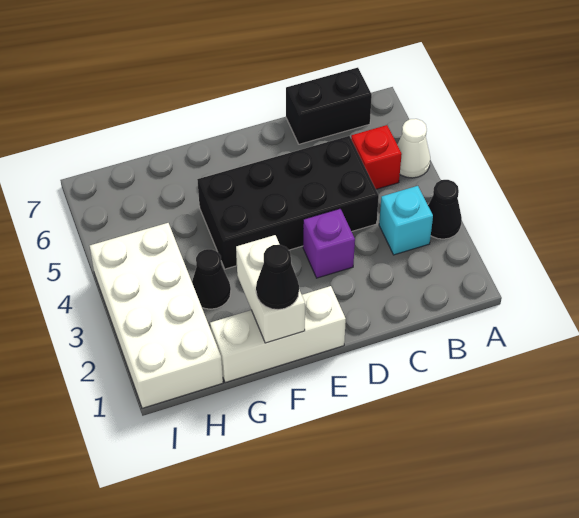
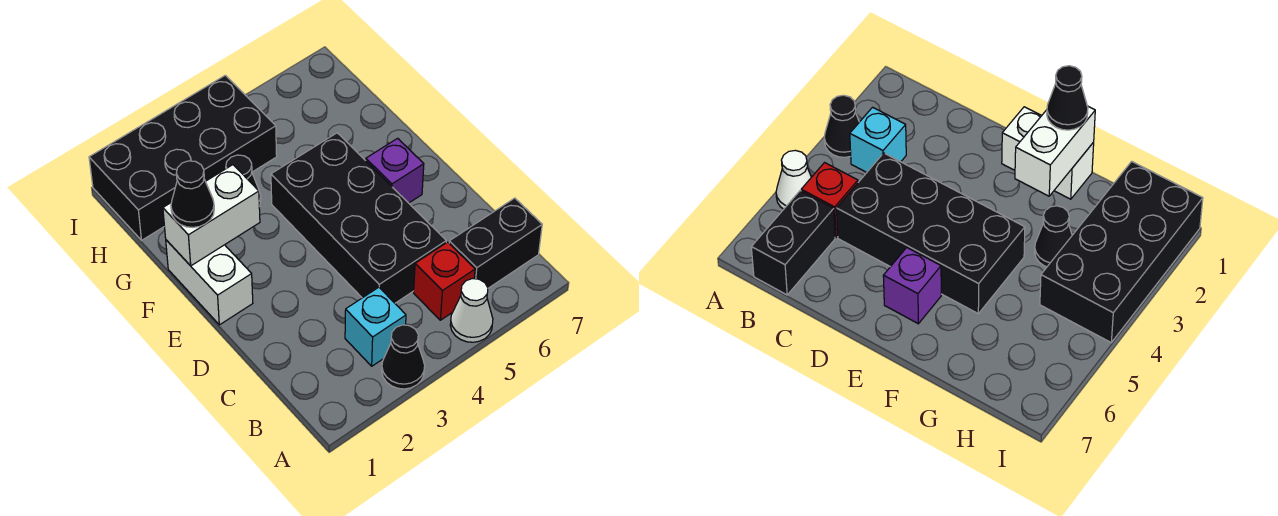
black 1x2 brick [286,68,372,144] -> black 1x2 brick turned to [449,198,542,288]
purple 1x1 brick [303,209,355,278] -> purple 1x1 brick moved to [366,138,424,203]
white 1x3 brick [210,286,346,383] -> white 1x2 brick [166,240,253,325]
white 2x4 brick [90,223,223,408] -> black 2x4 brick [89,75,277,240]

